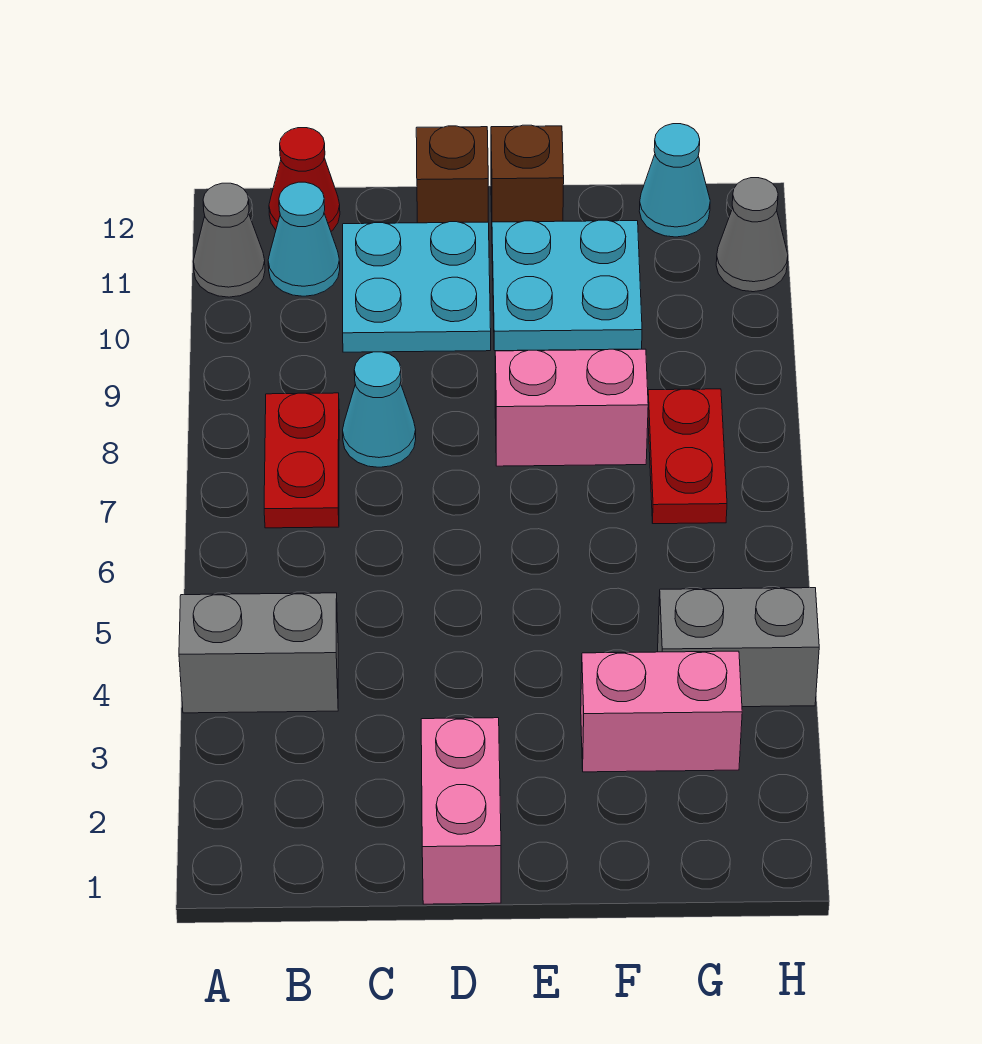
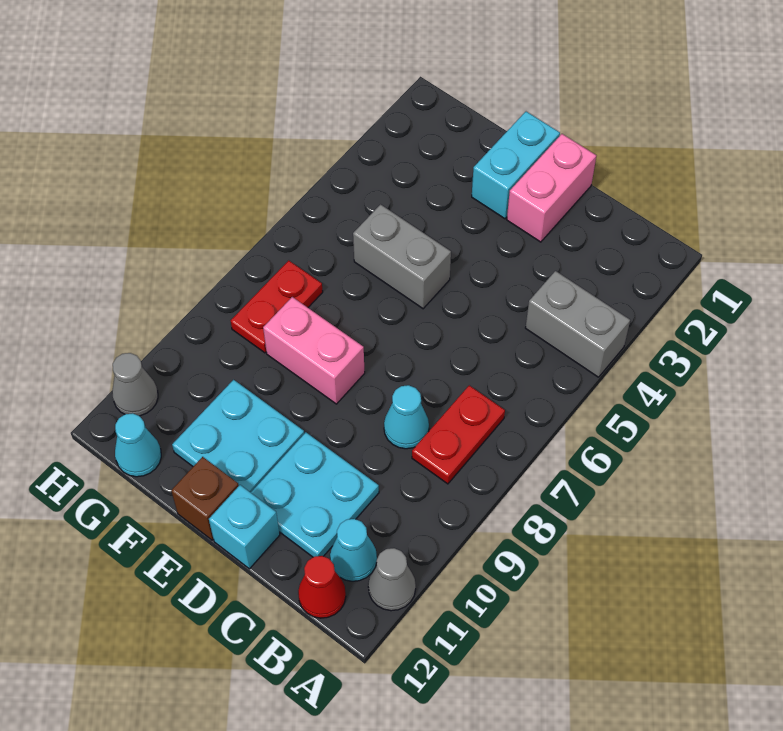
brown 1x1 brick [416,126,488,223] -> cyan 1x1 brick [209,485,280,569]
none -> cyan 1x2 brick [472,112,560,219]
pink 1x2 brick [581,651,742,772] -> none
grey 1x2 brick [658,588,819,707] -> grey 1x2 brick moved to [353,204,451,309]

